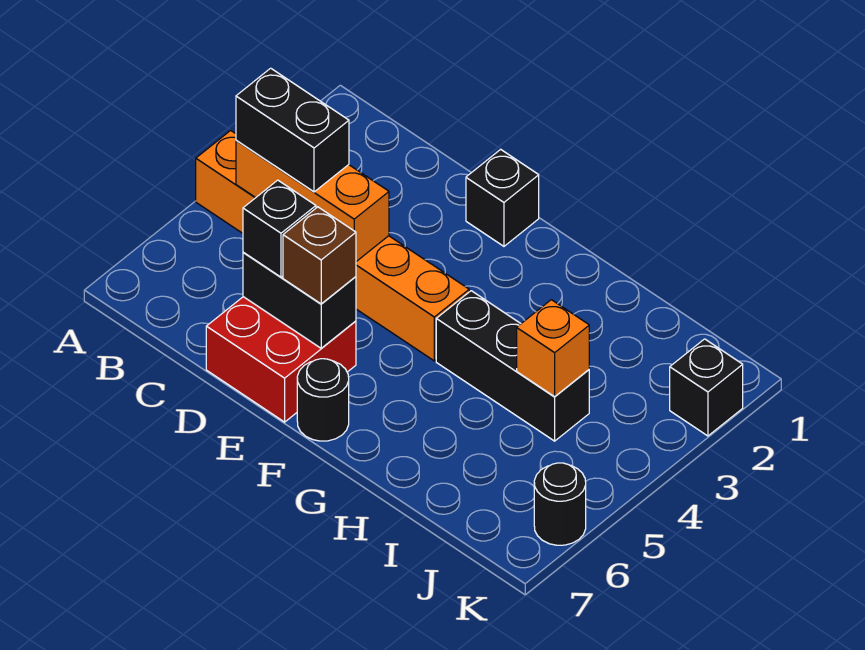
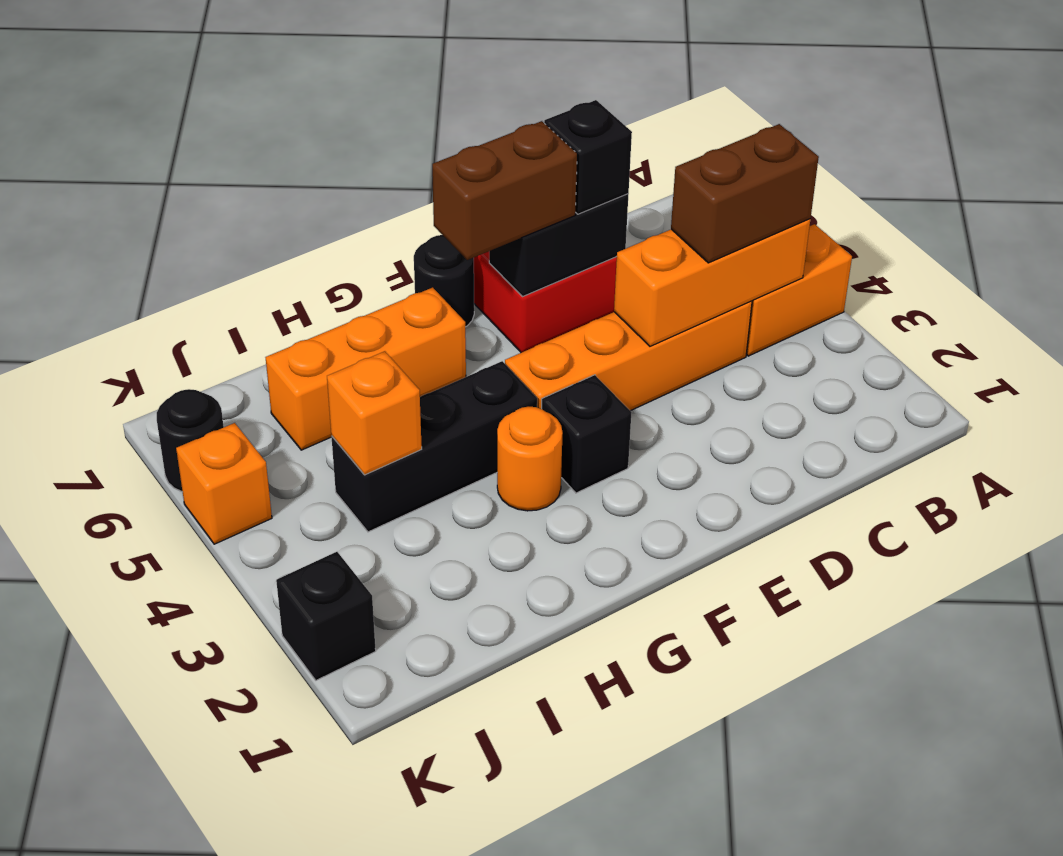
black 1x2 brick [236,68,349,192] -> brown 1x2 brick [671,124,819,263]
black 1x1 brick [466,149,539,246] -> black 1x1 brick moved to [542,375,631,493]
brown 1x1 brick [283,207,356,304] -> brown 1x2 brick [432,121,577,260]
none -> orange 1x1 round brick [497,407,563,511]
none -> orange 1x3 brick [265,287,466,450]
none -> orange 1x1 brick [176,423,272,544]

